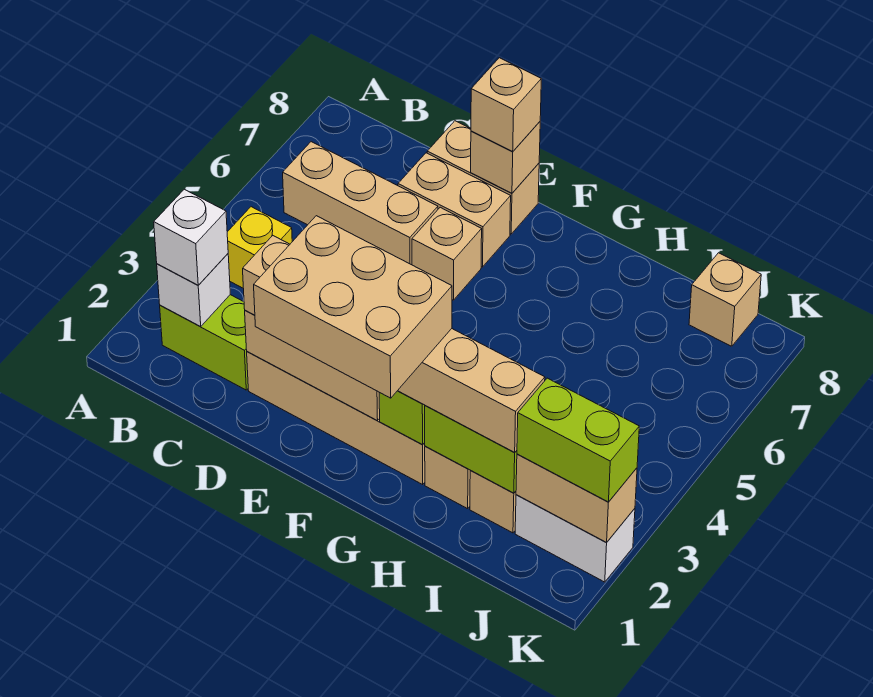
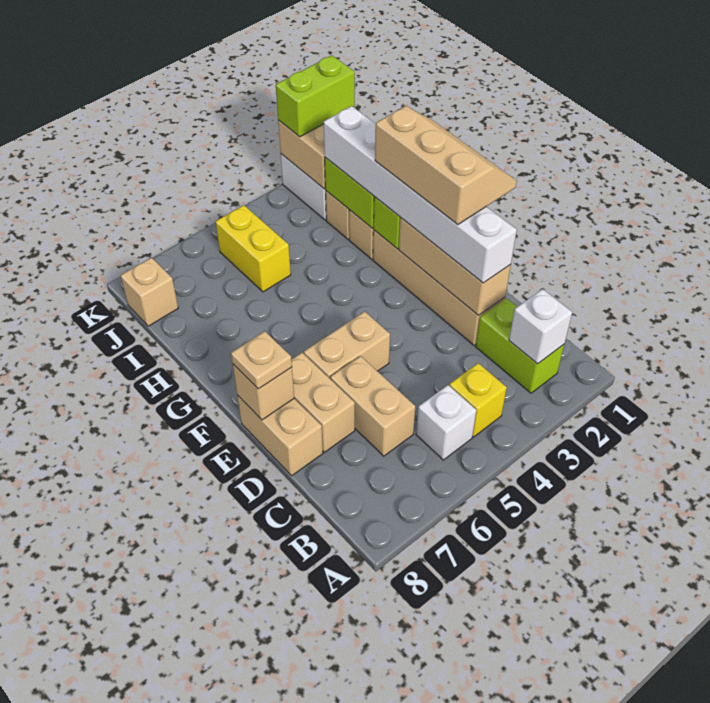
white 1x1 brick [154,189,228,285] -> white 1x1 brick moved to [416,385,476,460]
tan 1x3 brick [283,142,438,265] -> tan 1x2 brick [330,356,415,456]
tan 1x6 brick [243,236,545,452] -> white 1x6 brick [324,106,517,283]
tan 2x3 brick [254,216,452,398] -> tan 2x3 slope [375,106,517,225]
tan 1x1 brick [412,207,482,300] -> tan 1x2 brick [304,311,390,378]
tan 1x1 brick [471,58,541,151] -> tan 1x1 plate [231,331,292,389]
none -> yellow 1x2 brick [216,205,291,292]
lime 1x2 brick [517,378,639,502] -> lime 1x2 brick turned to [276,55,355,137]

